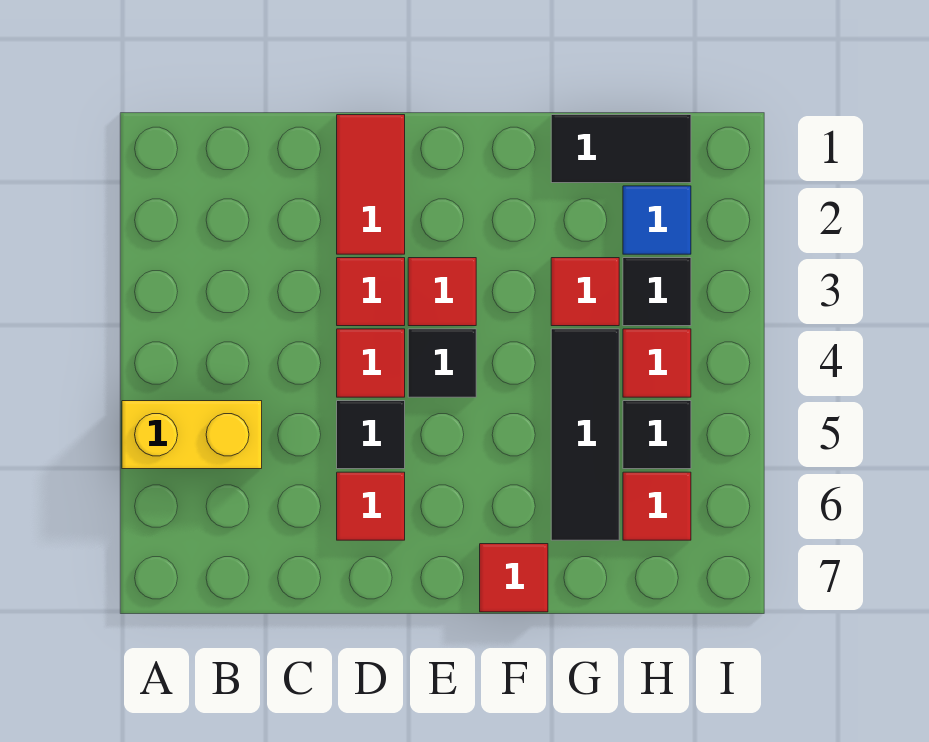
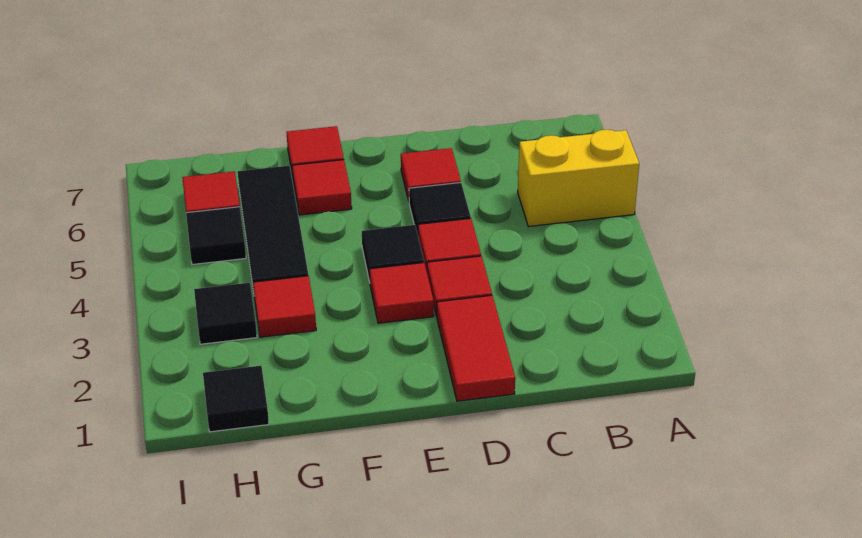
black 1x2 tile [551,115,691,183] -> black 1x1 tile [203,366,269,432]
blue 1x1 tile [623,186,691,254] -> none
red 1x1 tile [623,329,691,397] -> red 1x1 tile moved to [292,160,352,215]

